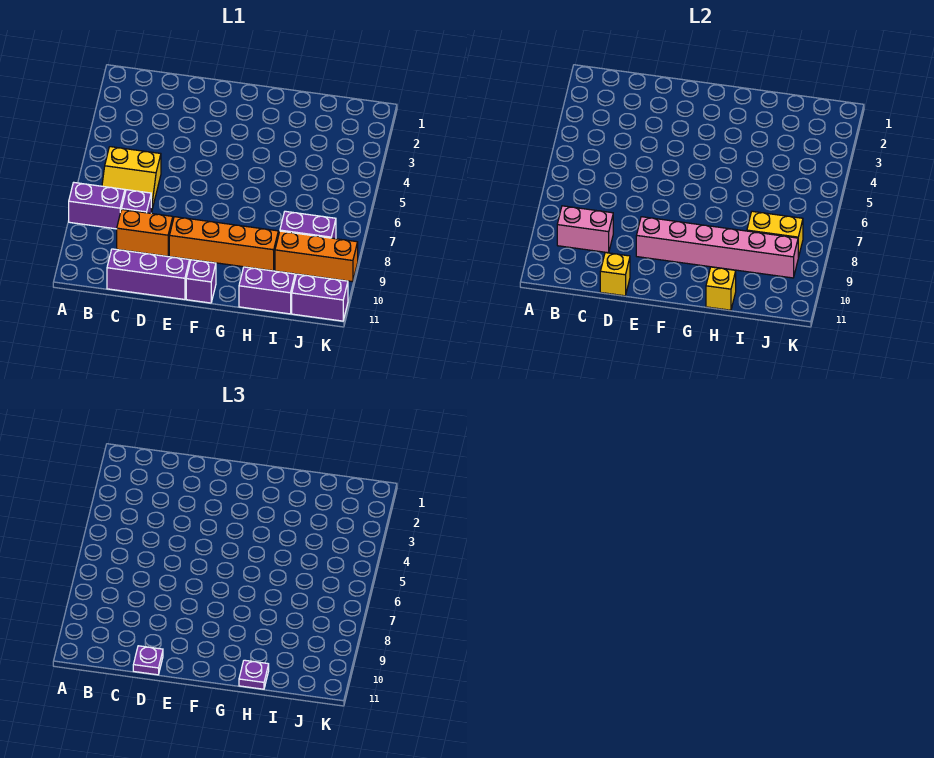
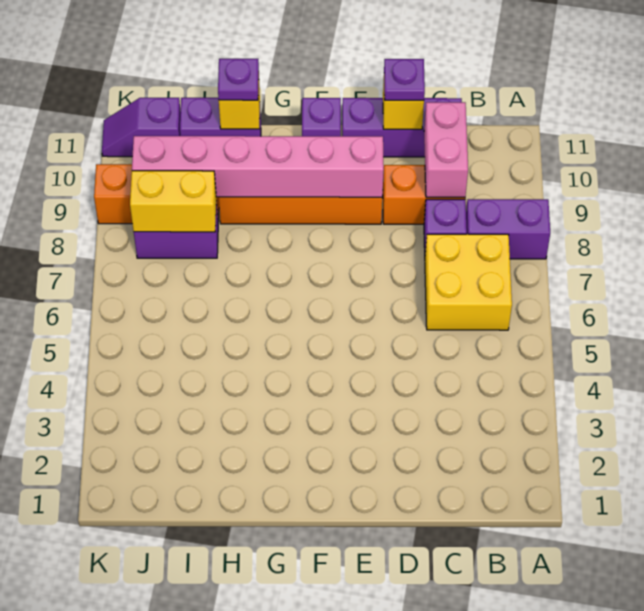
yellow 2x2 slope [102,147,161,213] -> yellow 2x2 brick [425,234,512,330]
pink 1x2 brick [557,206,613,253] -> pink 1x2 brick turned to [424,102,468,197]
purple 1x2 brick [292,274,348,321] -> purple 1x2 slope [102,98,181,157]

